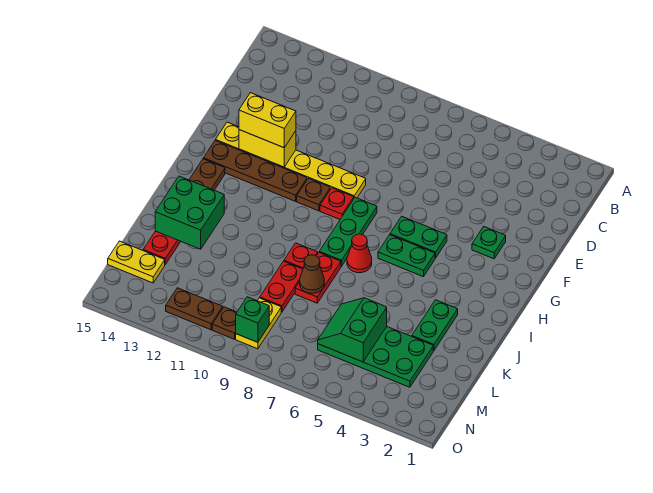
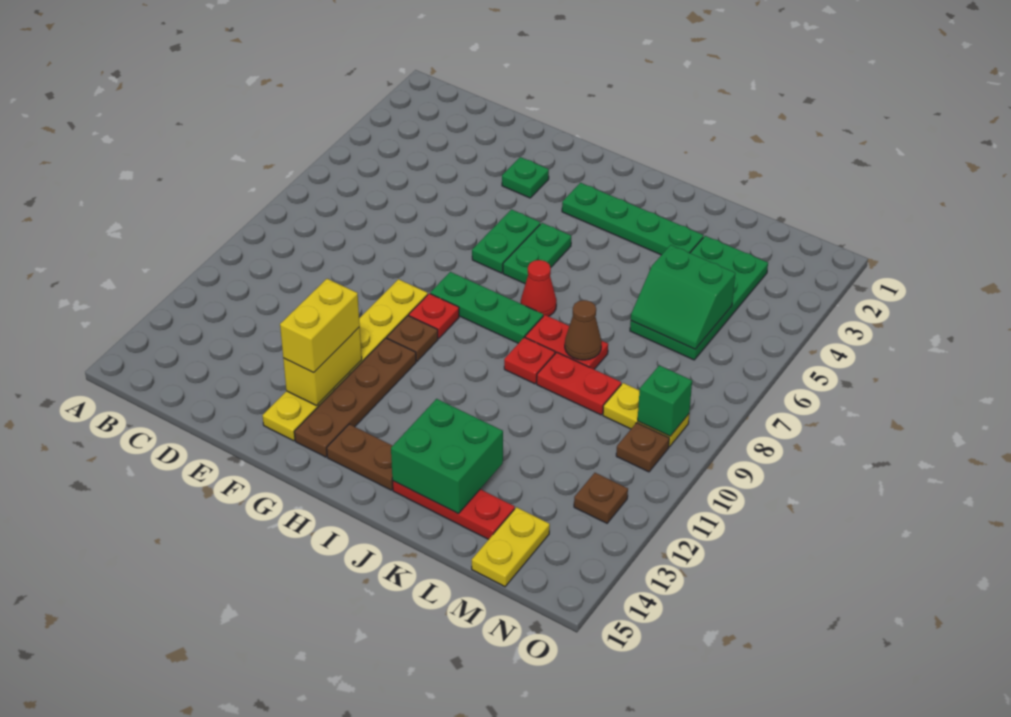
green 1x2 plate [412,300,458,351] -> green 1x4 plate [562,183,704,255]
brown 1x2 plate [166,288,223,330] -> brown 1x1 plate [574,473,628,523]

